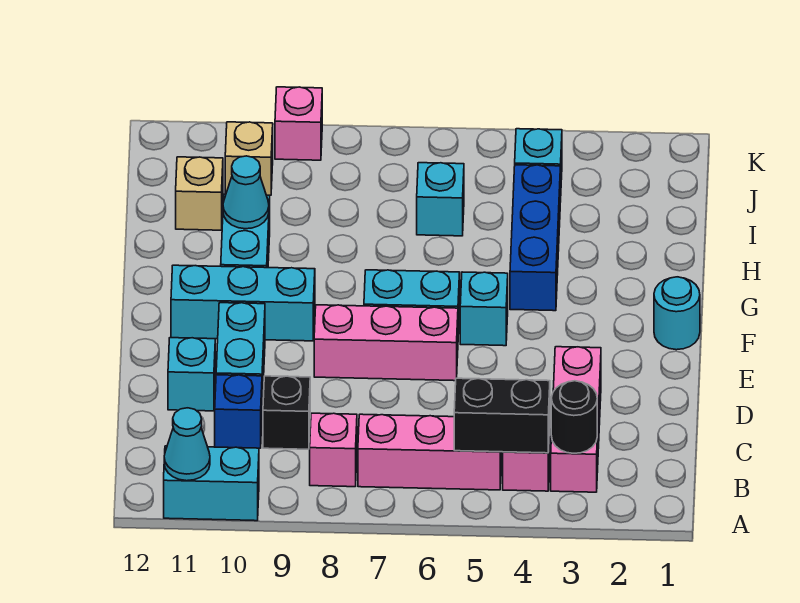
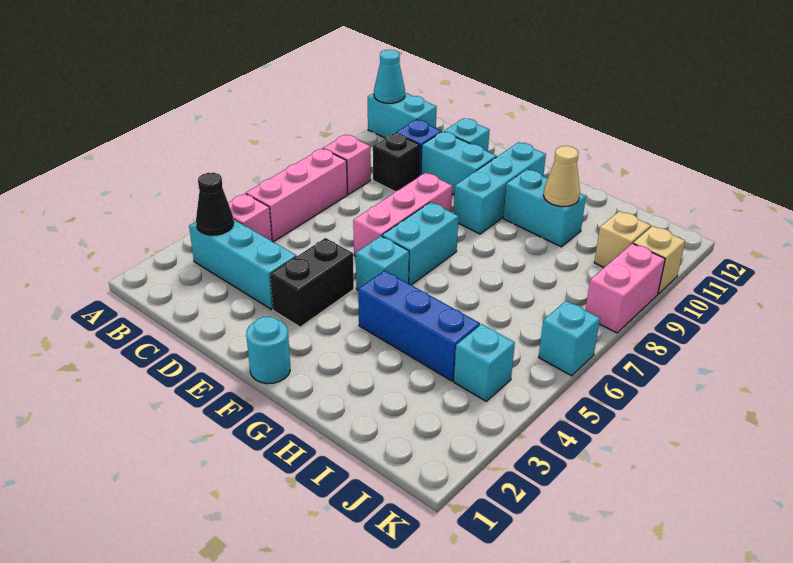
cyan 1x2 brick [164,446,259,521] -> cyan 1x2 brick turned to [368,93,437,138]
pink 1x3 brick [551,347,601,492] -> cyan 1x3 brick [189,219,296,310]
black 1x1 round brick [551,381,597,453] -> black 1x1 cone [196,173,234,235]
black 1x2 brick [454,378,550,453] -> black 1x2 brick moved to [270,238,354,327]
cyan 1x1 cone [223,156,269,229] -> tan 1x1 cone [544,146,580,207]
cyan 1x1 brick [417,163,464,236] -> cyan 1x1 brick moved to [539,301,600,376]
tan 1x1 brick [176,157,223,230] -> tan 1x1 brick moved to [633,226,685,294]
pink 1x1 brick [275,87,322,160] -> pink 1x2 brick [586,243,665,333]

